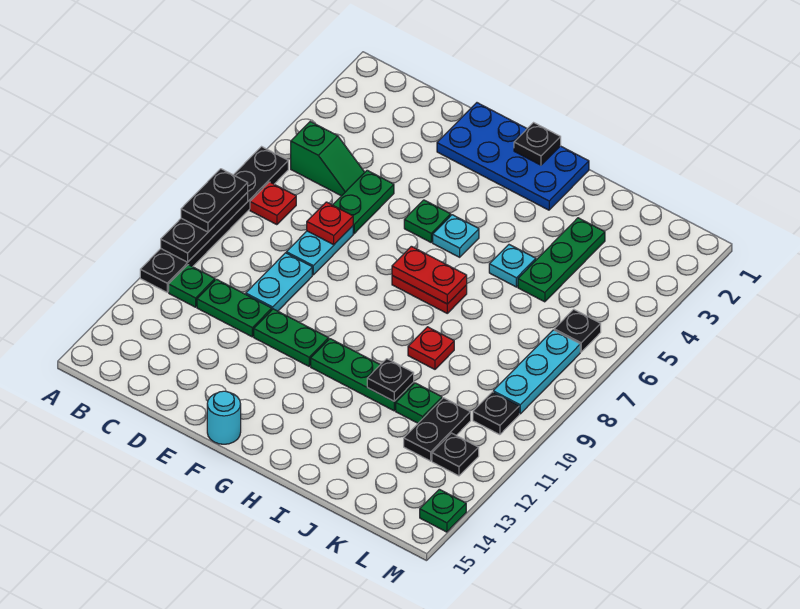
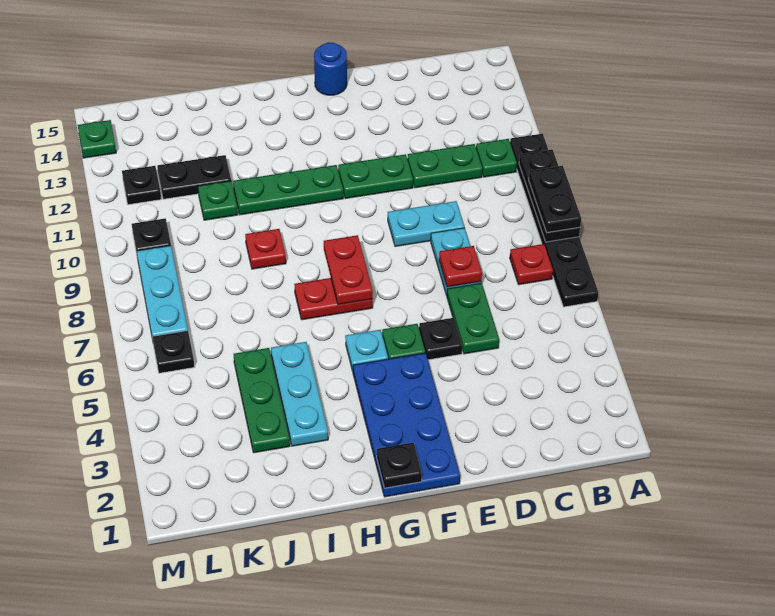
green 1x2 slope [291,122,365,196] -> none
cyan 1x2 plate [246,253,312,311] -> cyan 1x2 plate turned to [388,201,464,247]
blue 2x4 plate [437,103,589,210] -> blue 2x4 plate turned to [353,353,460,497]
cyan 1x1 round brick [207,391,241,444] -> blue 1x1 round brick [314,42,347,95]
red 1x2 plate [392,246,467,304] -> red 1x2 plate turned to [324,235,373,305]
cyan 1x1 plate [489,245,536,287] -> cyan 1x3 plate [271,342,328,446]
black 1x1 plate [367,359,414,401] -> black 1x1 plate moved to [419,318,462,360]
black 1x2 plate [404,398,471,461] -> black 1x2 plate turned to [157,155,231,199]

